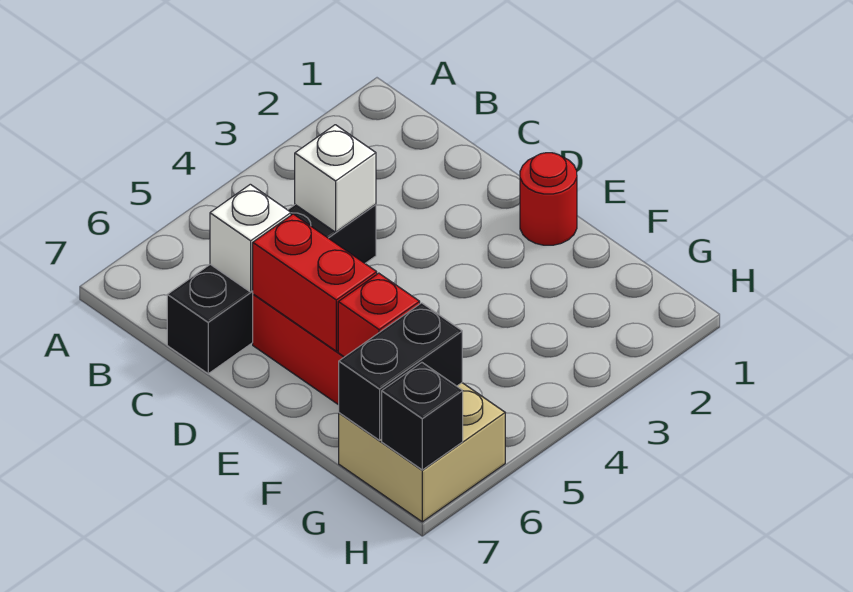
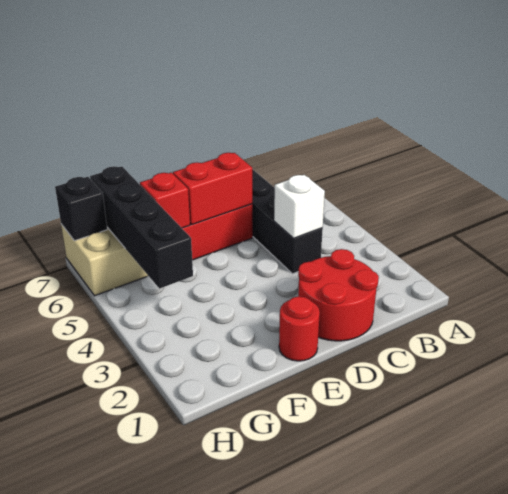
none -> red 2x2 round brick [298,249,379,341]
white 1x1 brick [210,184,291,292] -> none
black 1x2 brick [339,303,462,440] -> black 1x4 brick [90,166,193,289]

